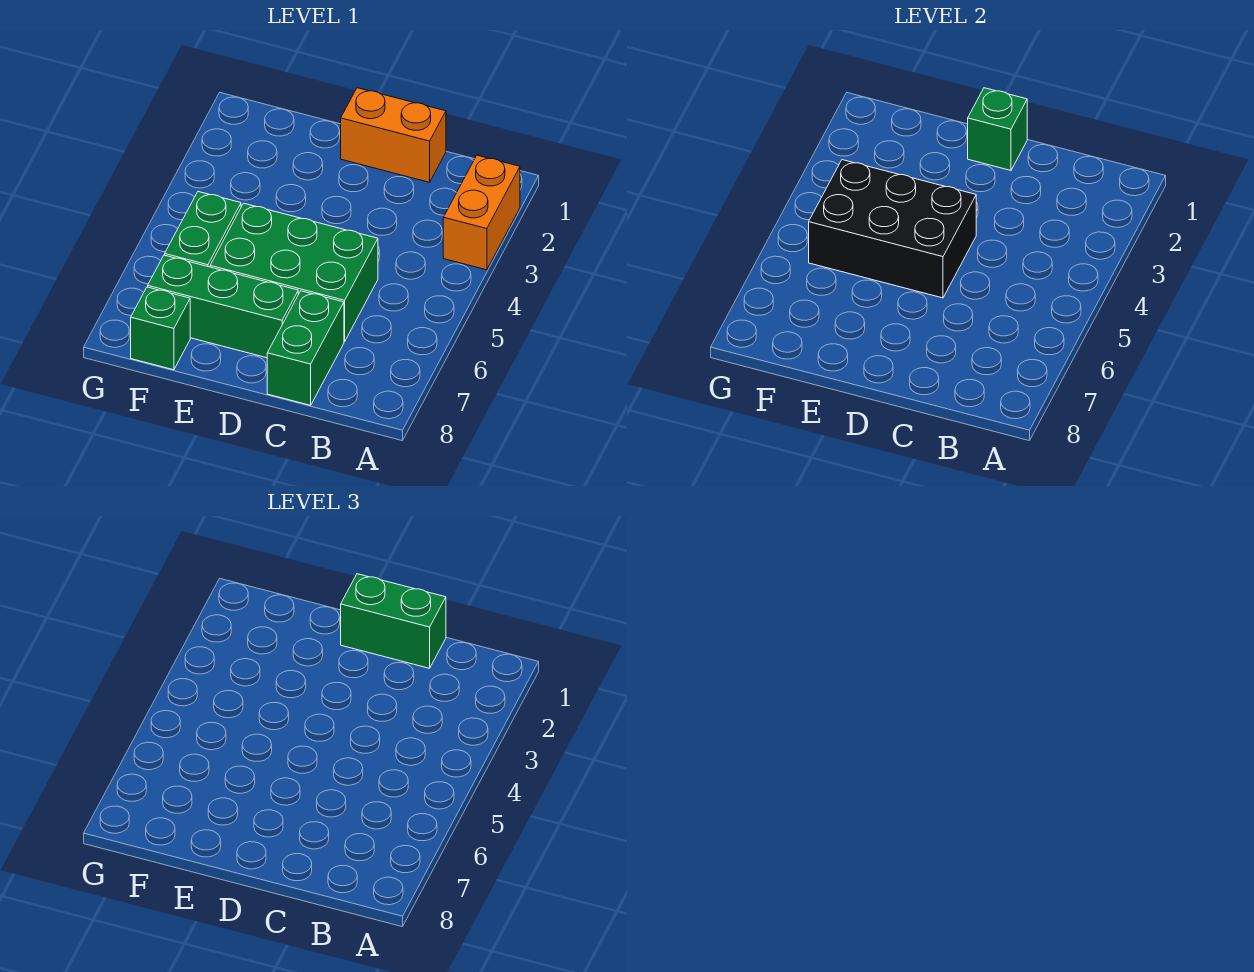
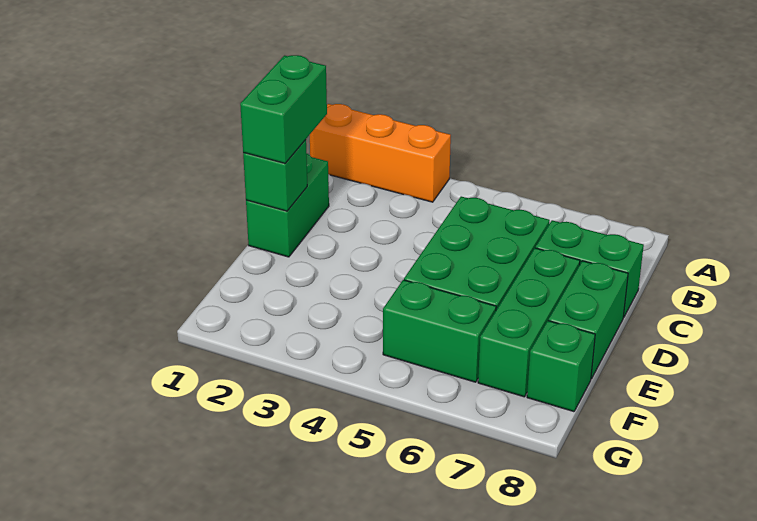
orange 1x2 brick [443,155,520,270] -> orange 1x3 brick [310,104,451,202]
orange 1x2 brick [341,88,446,182] -> green 1x2 brick [246,153,329,257]
black 2x3 brick [809,160,976,298] -> none
none -> green 1x2 brick [548,261,628,379]

